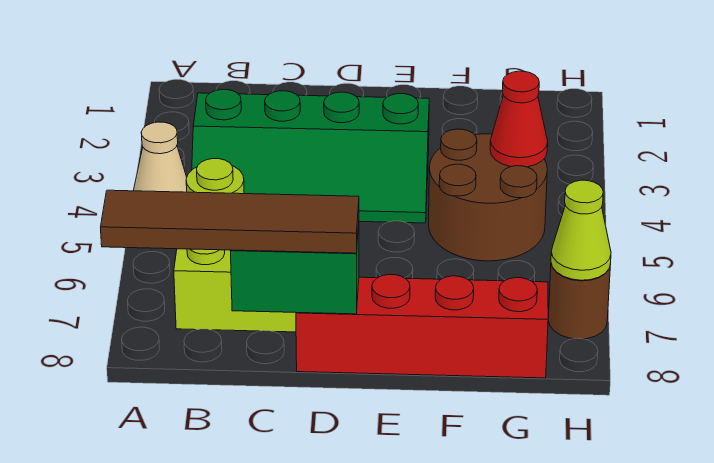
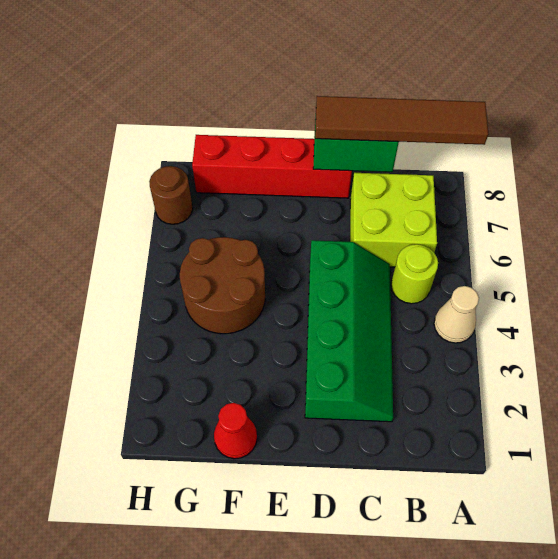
green 2x4 slope [192,89,429,223] -> green 2x4 slope turned to [305,240,393,422]
red 1x1 cone [490,71,548,167] -> red 1x1 cone moved to [214,403,257,459]
lime 1x1 cone [551,180,611,280] -> none

